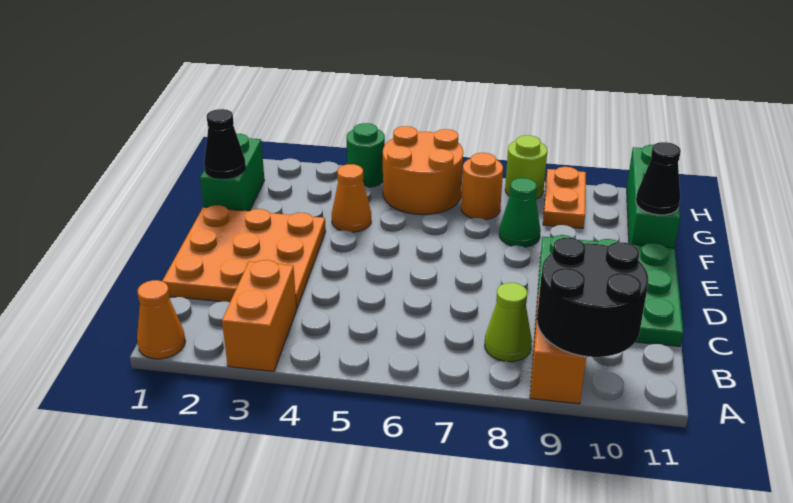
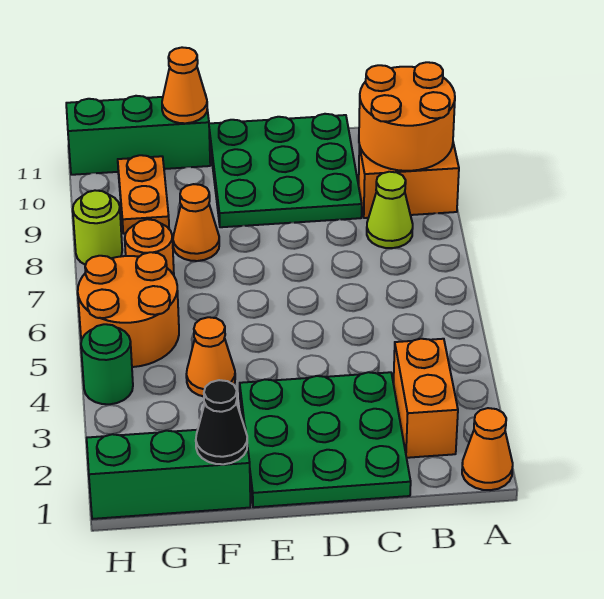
orange 1x2 brick [222,260,297,371] -> orange 1x2 brick turned to [394,339,458,458]
black 2x2 round brick [537,238,648,357] -> orange 2x2 round brick [359,62,455,171]
orange 3x3 plate [162,205,326,309] -> green 3x3 plate [240,372,411,507]
green 1x2 brick [200,134,264,211] -> green 1x3 brick [87,426,250,519]
green 1x1 cone [499,178,541,247] -> orange 1x1 cone [173,184,219,261]
black 1x1 cone [636,142,681,215] -> orange 1x1 cone [162,47,207,123]
orange 1x2 plate [543,167,586,228] -> orange 1x2 plate turned to [118,155,169,234]

